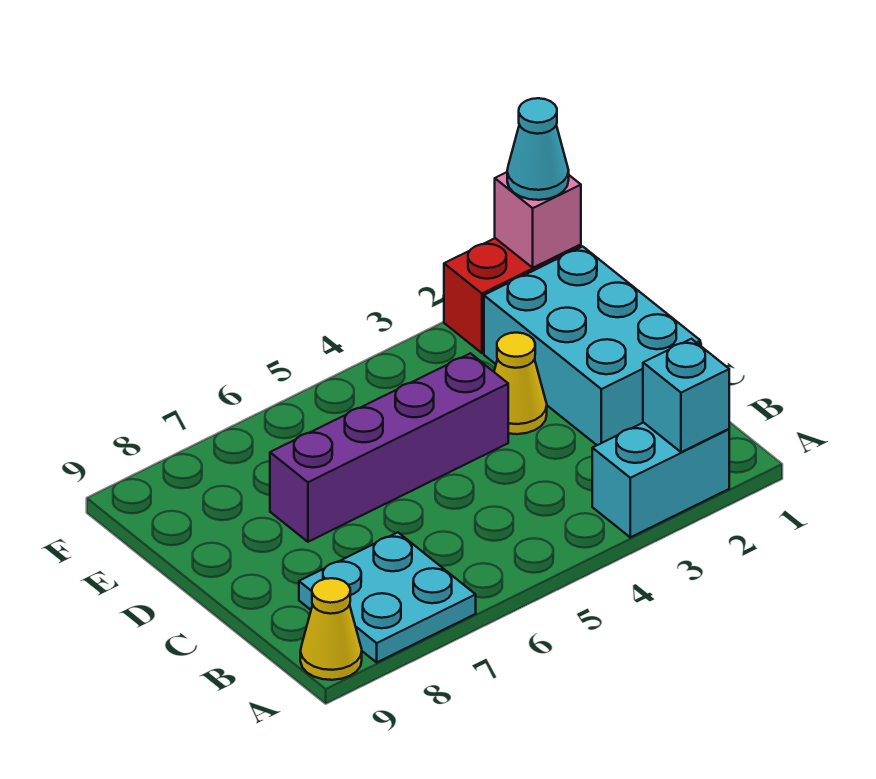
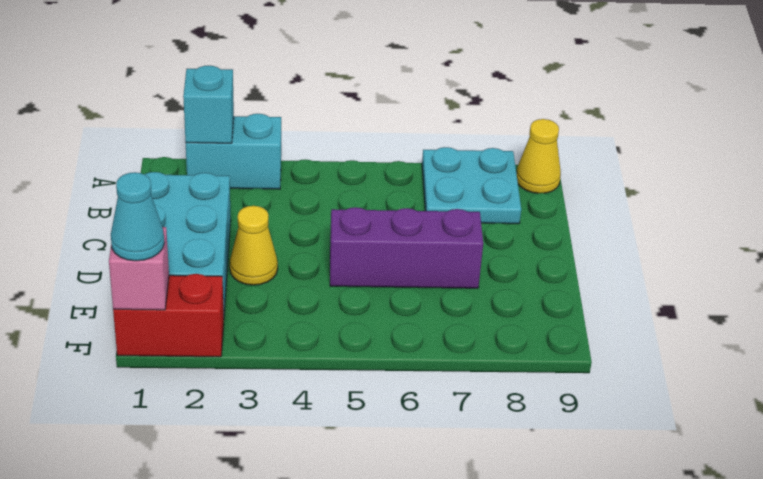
purple 1x4 brick [270,353,508,542] -> purple 1x3 brick [330,207,483,288]

